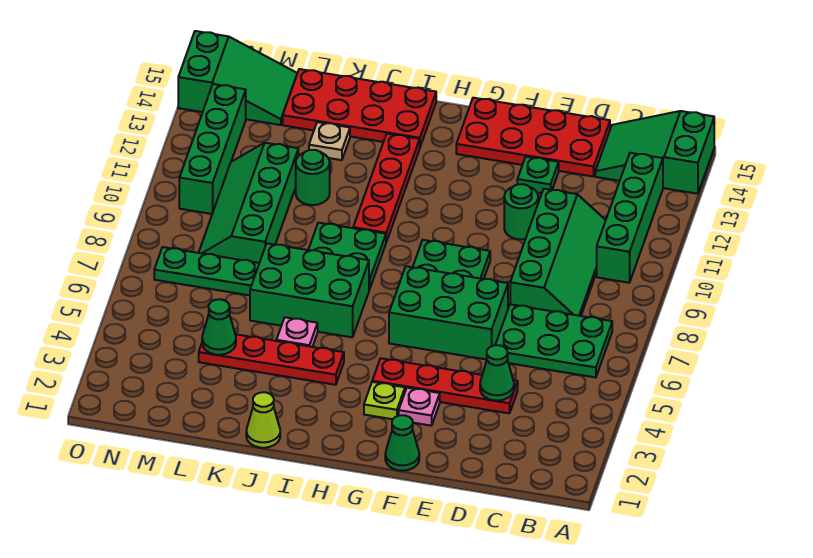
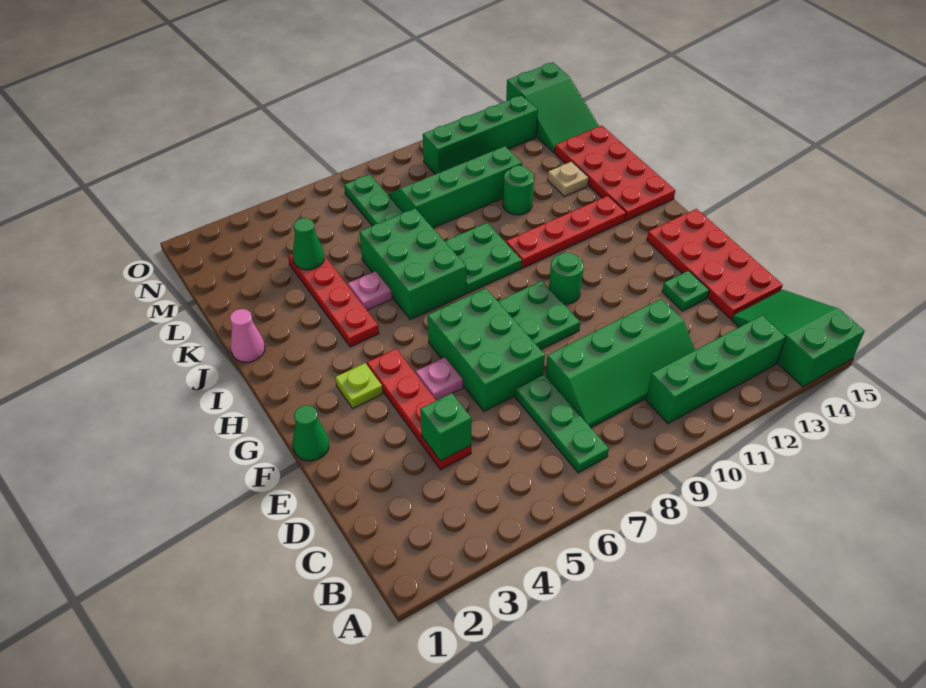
green 2x3 plate [496,304,612,378] -> green 1x3 plate [515,375,609,473]
green 1x1 cone [480,345,514,401] -> green 1x1 brick [420,393,472,461]
green 1x1 round brick [504,184,538,240] -> green 1x1 round brick moved to [549,252,583,304]
pink 1x1 plate [399,388,440,426] -> pink 1x1 plate moved to [416,357,463,400]
lime 1x1 cone [246,392,280,448] -> pink 1x1 cone [230,309,265,362]

